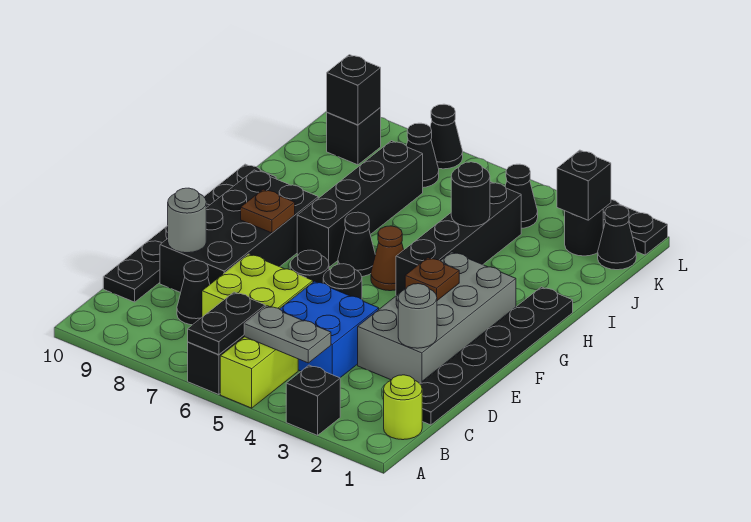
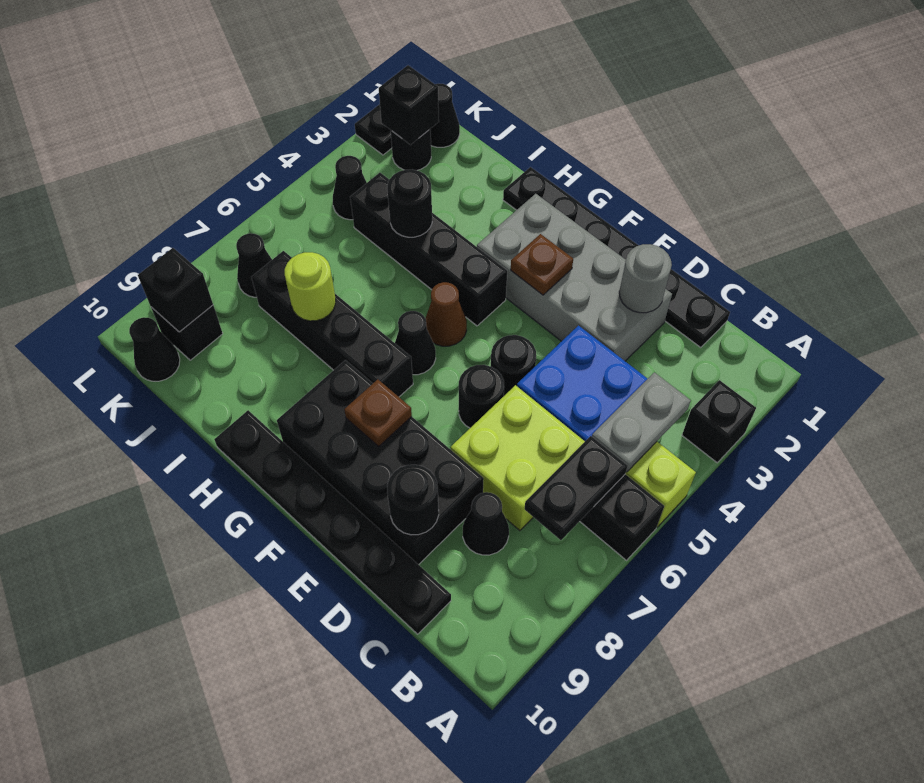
black 1x2 plate [188,292,265,355] -> black 1x2 plate turned to [524,436,628,540]
lime 1x1 round brick [384,375,422,440] -> lime 1x1 round brick moved to [285,252,336,321]
grey 1x1 round brick [168,188,206,253] -> black 1x1 round brick [387,465,439,535]
black 1x1 cone [430,104,463,169] -> black 1x1 cone moved to [129,317,180,381]

